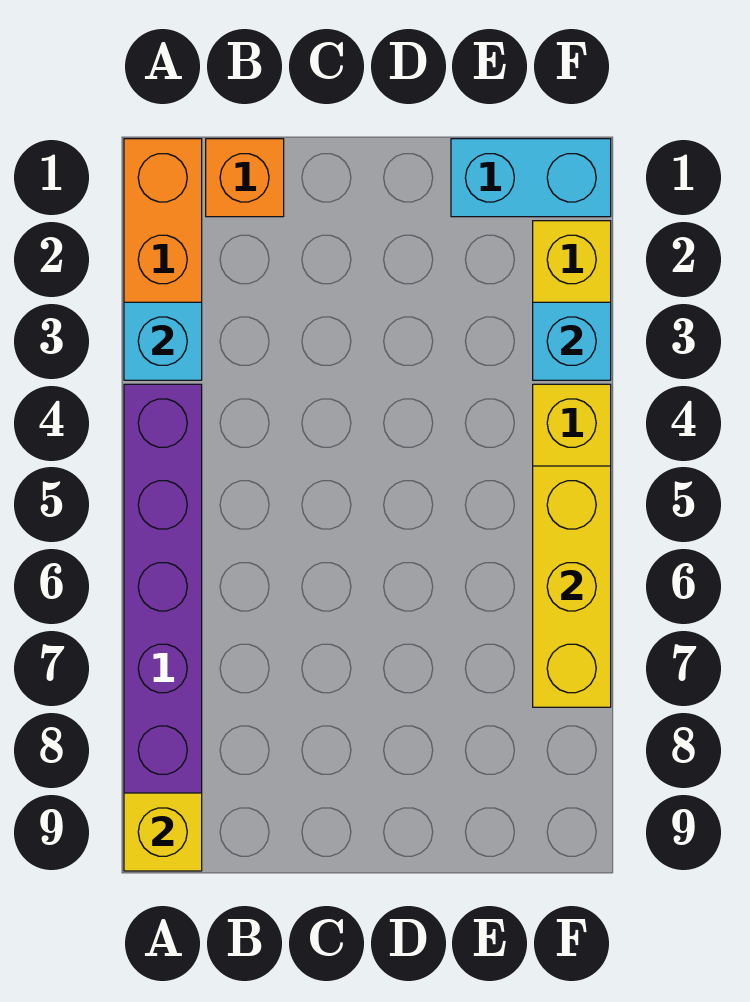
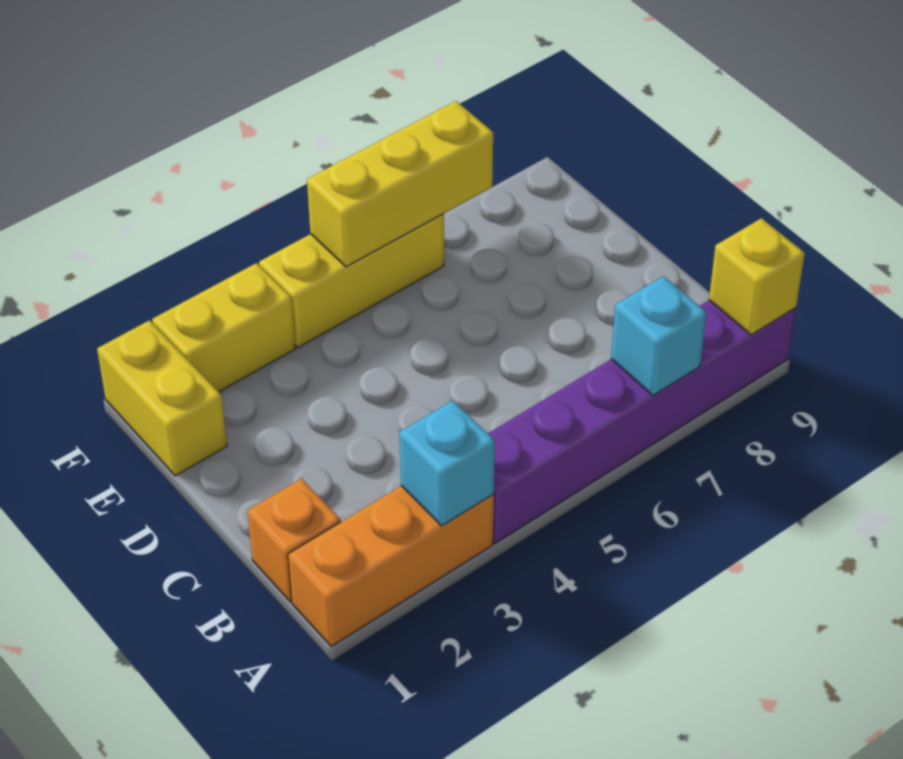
cyan 1x2 brick [451,139,611,217] -> yellow 1x2 brick [97,320,227,476]
cyan 1x1 brick [533,302,611,380] -> cyan 1x1 brick moved to [611,276,706,396]

